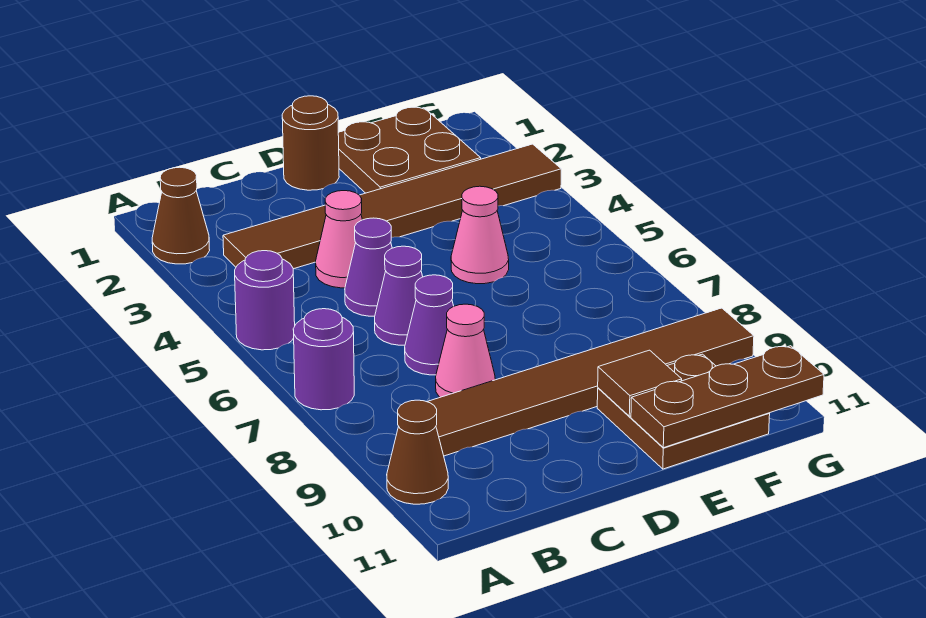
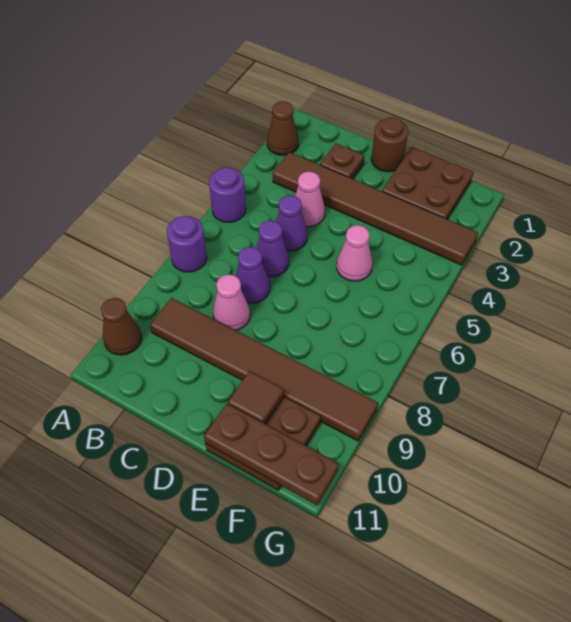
none -> brown 1x1 plate [320,144,364,179]

